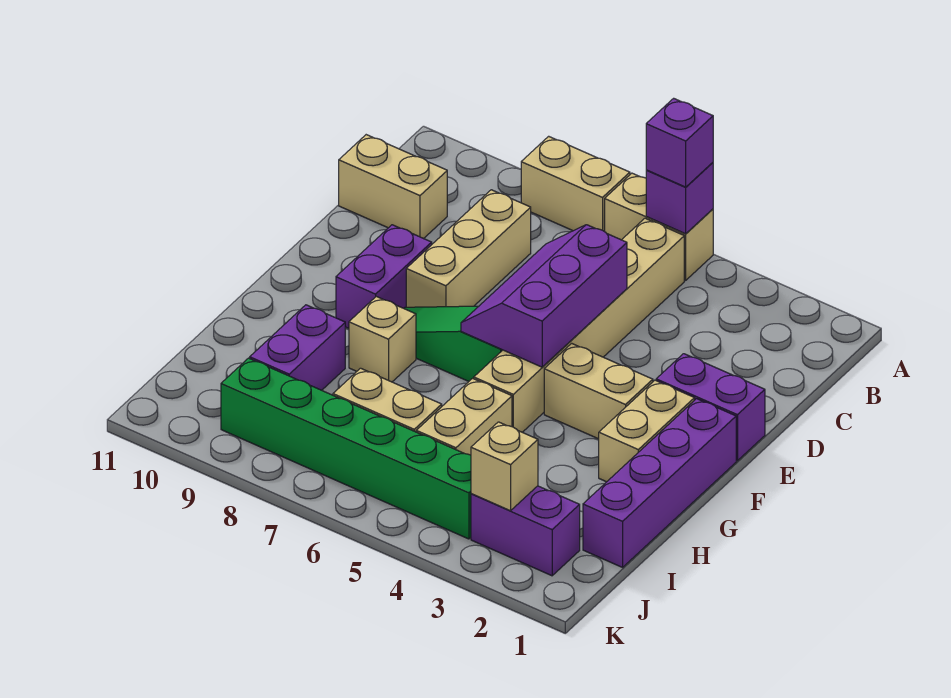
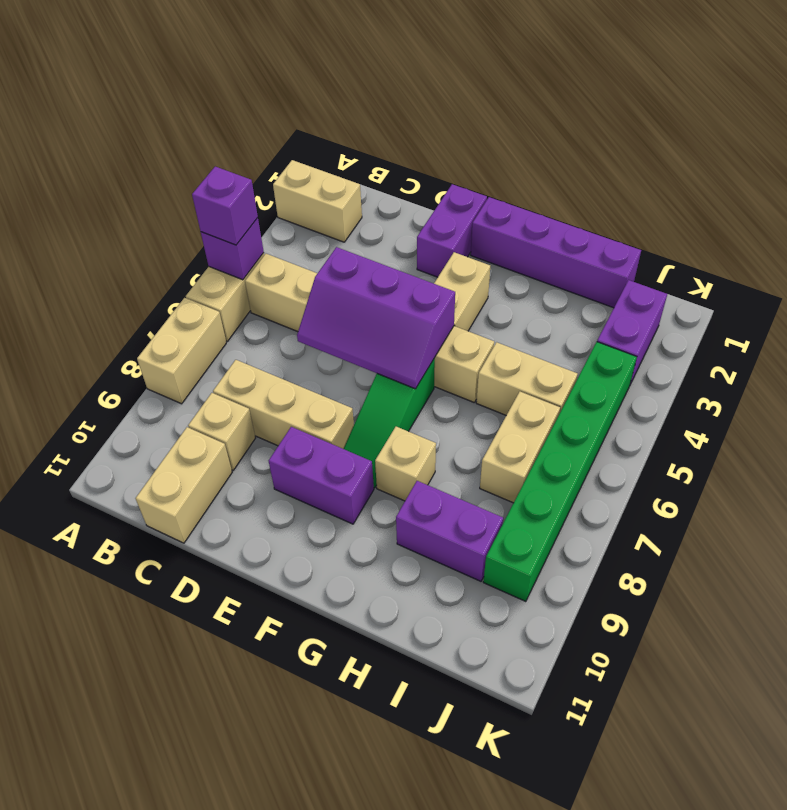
tan 1x2 brick [599,380,695,482] -> tan 1x2 brick moved to [273,160,362,242]
tan 1x1 brick [471,422,538,511] -> tan 1x1 brick moved to [188,393,255,470]

